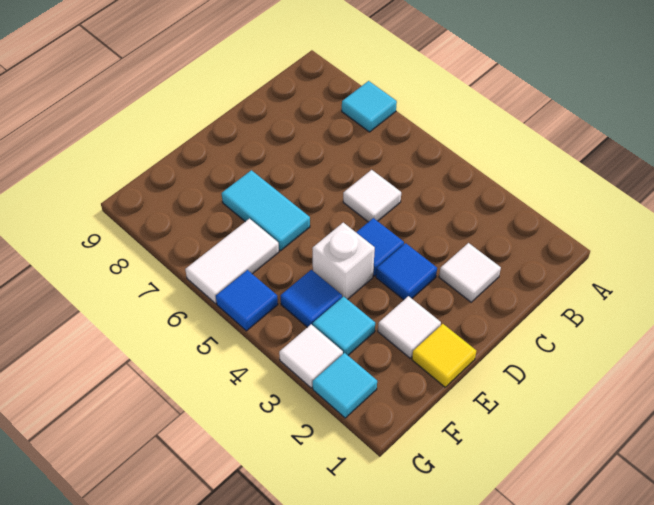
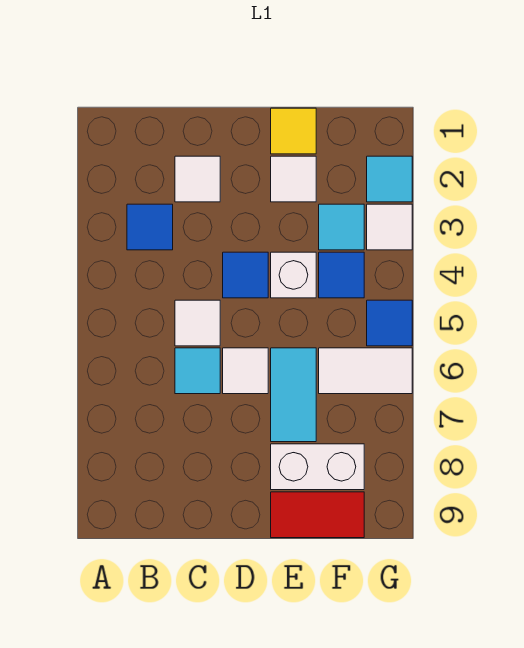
cyan 1x1 tile [342,81,397,132] -> cyan 1x1 tile moved to [175,348,220,394]
blue 1x1 tile [376,243,437,300] -> blue 1x1 tile moved to [127,204,173,250]
none -> white 1x1 tile [223,348,268,394]
none -> white 1x2 brick [271,444,364,490]
none -> red 1x2 tile [271,492,364,538]

